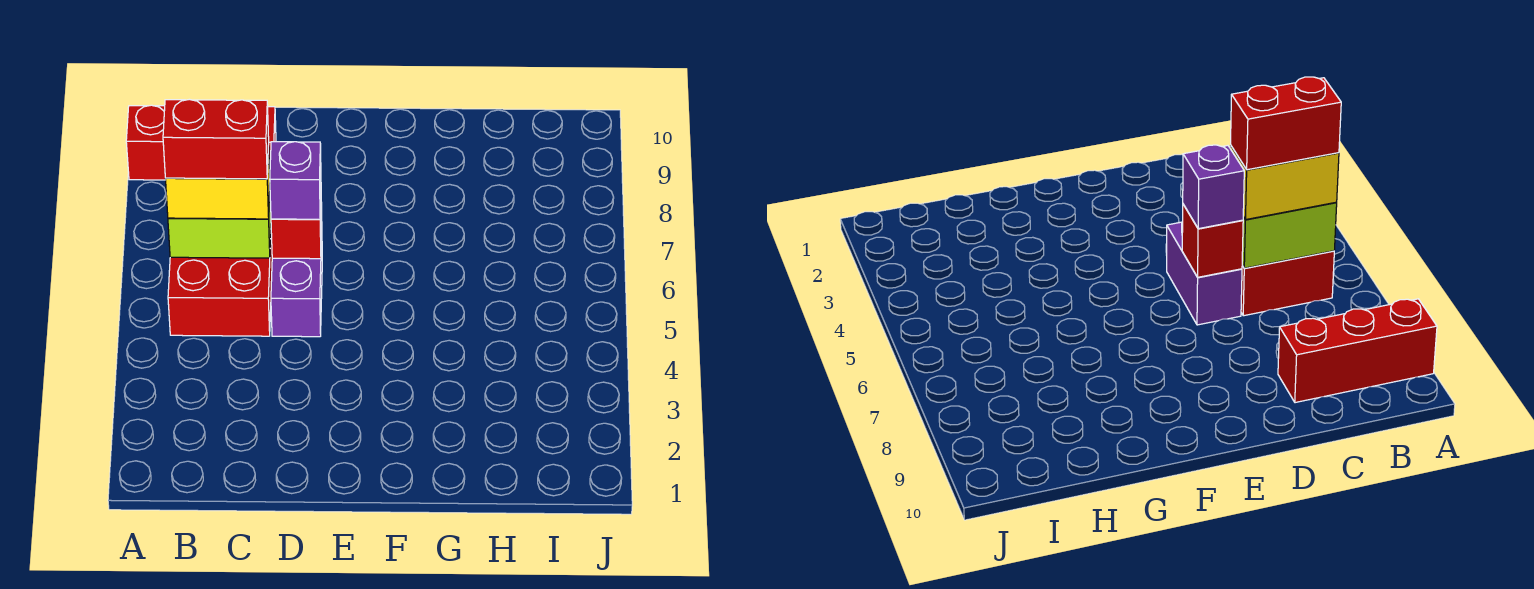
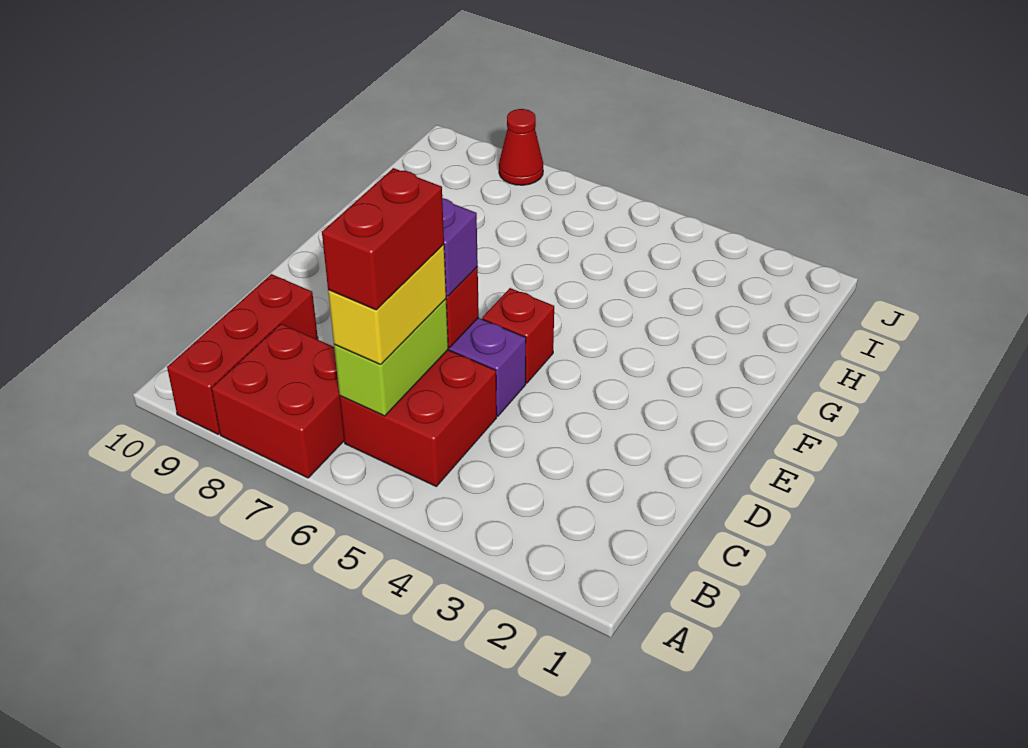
none -> red 2x2 brick [212,324,344,478]
none -> red 1x1 brick [482,288,554,383]
none -> red 1x1 cone [499,109,543,185]

